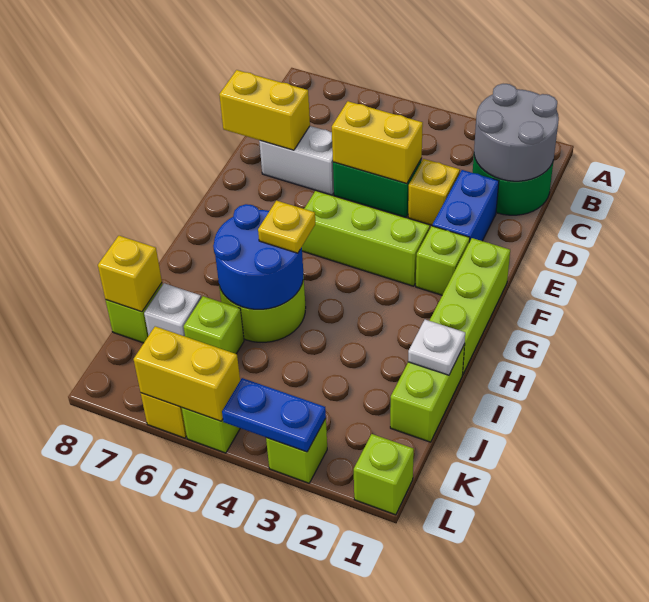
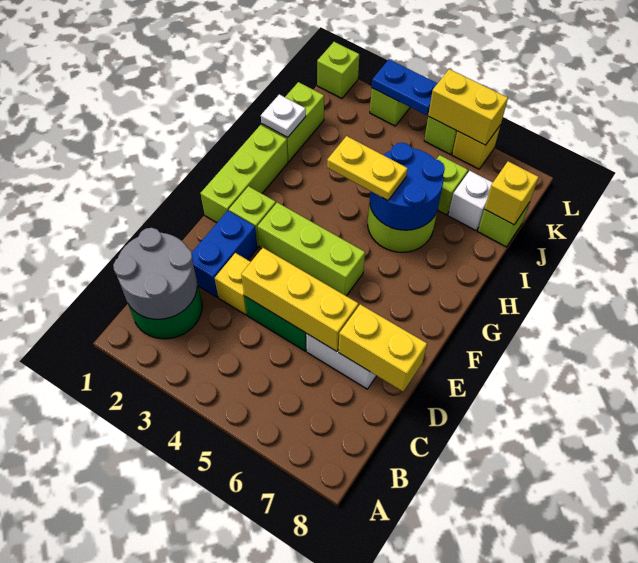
yellow 1x2 brick [332,101,423,183] -> yellow 1x3 brick [241,248,358,352]
yellow 1x1 plate [258,200,315,253] -> yellow 1x2 plate [327,136,408,201]

